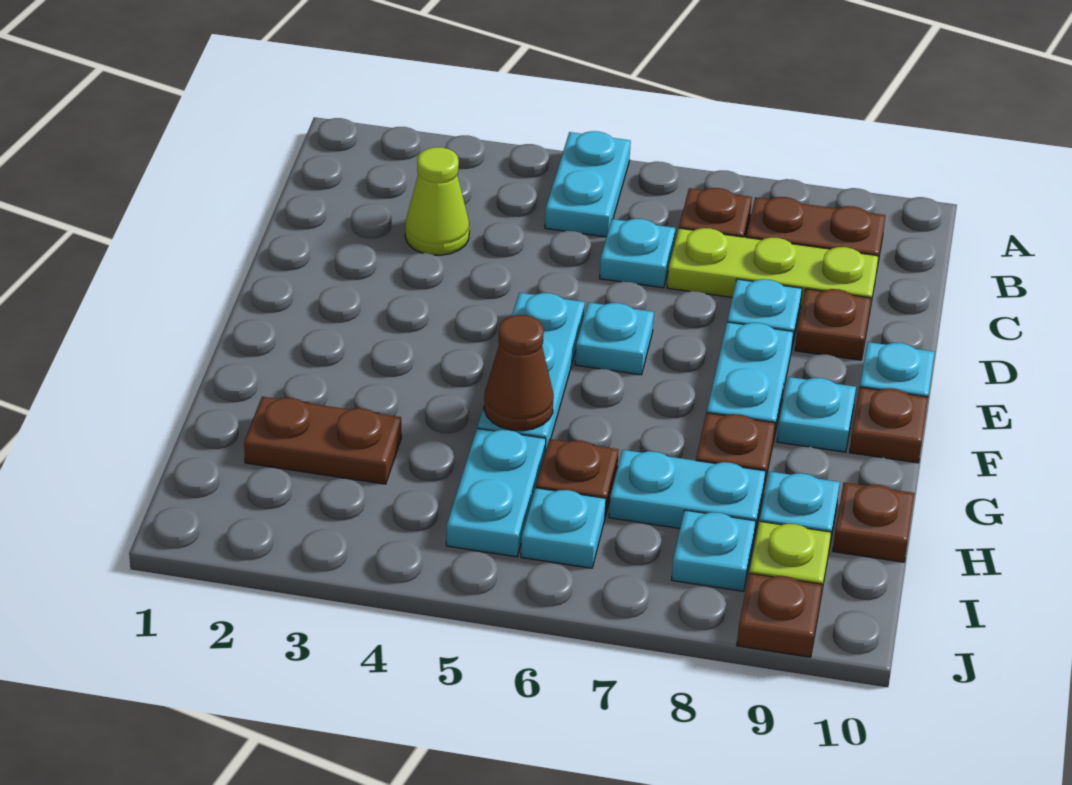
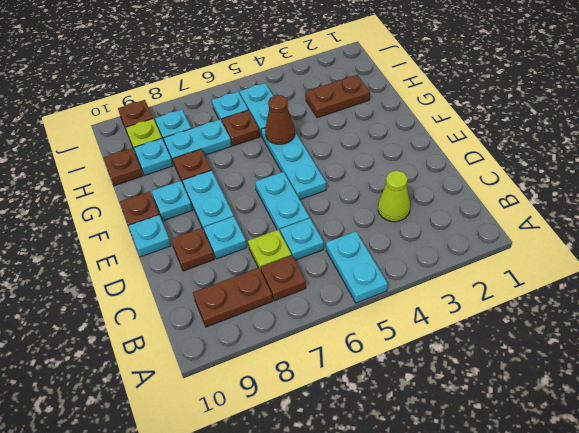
lime 1x3 plate [667,228,879,308] -> lime 1x1 plate [248,230,291,270]
cyan 1x1 plate [575,302,654,375] -> cyan 1x2 plate [255,172,309,231]

